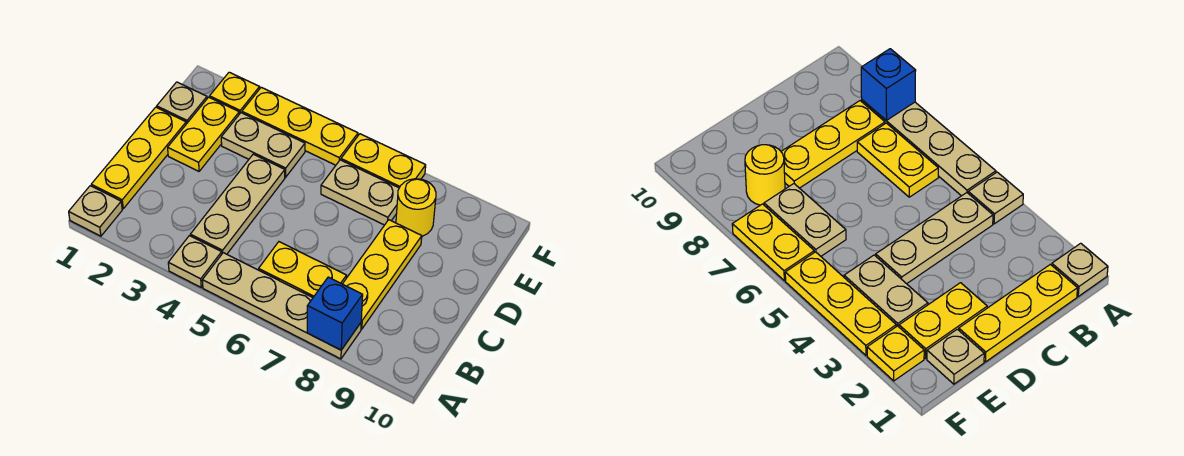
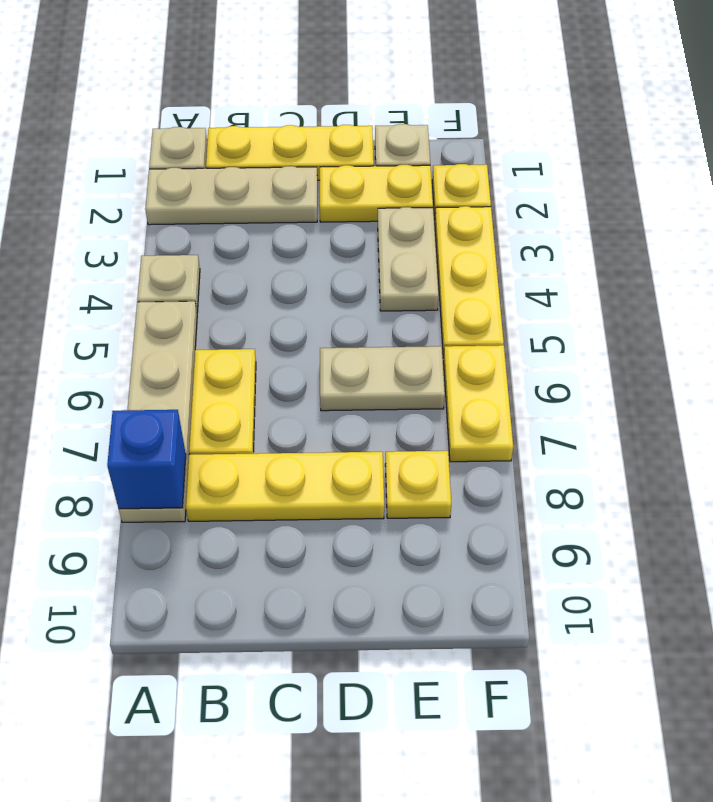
tan 1x3 plate [190,154,285,254] -> tan 1x3 plate moved to [145,166,317,225]
tan 1x2 plate [321,160,399,225] -> tan 1x2 plate turned to [320,346,445,411]
yellow 1x1 round brick [396,179,436,236] -> yellow 1x1 plate [385,451,451,518]

